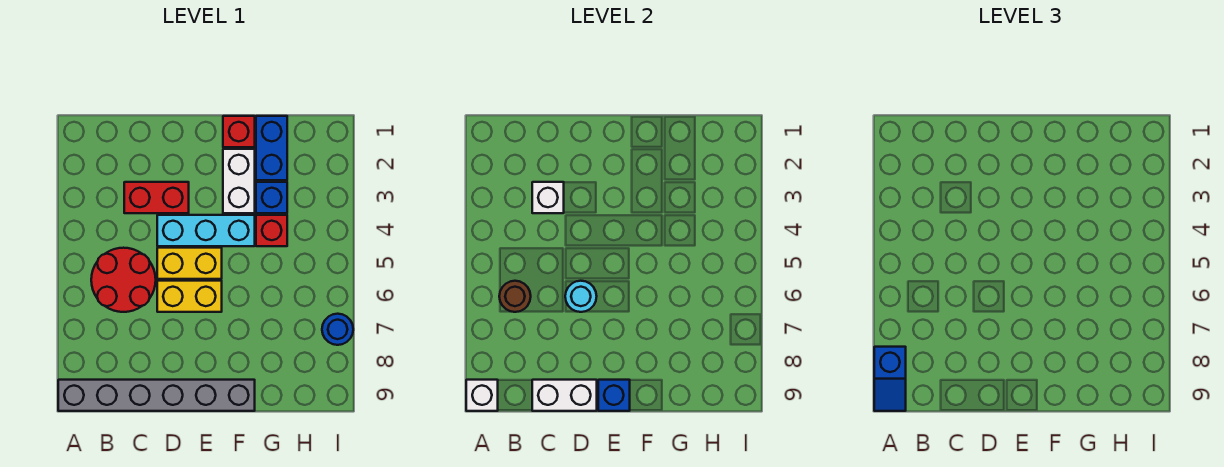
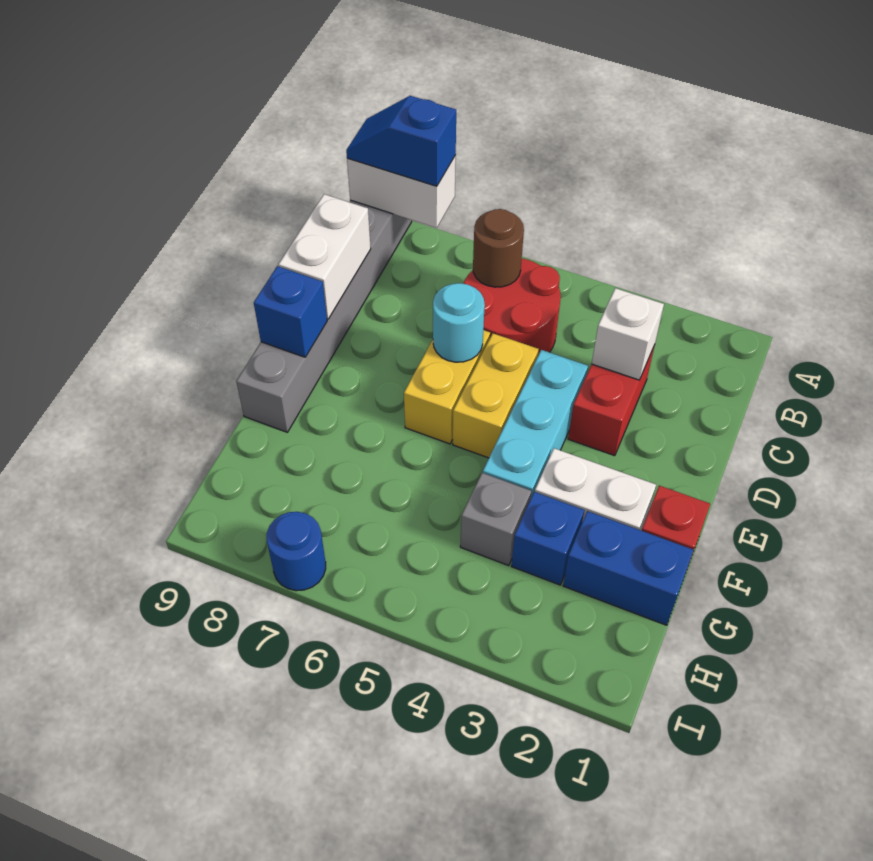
white 1x1 brick [466,380,498,411] -> white 1x2 brick [347,155,456,228]
red 1x1 brick [256,215,287,246] -> grey 1x1 brick [460,473,531,565]

